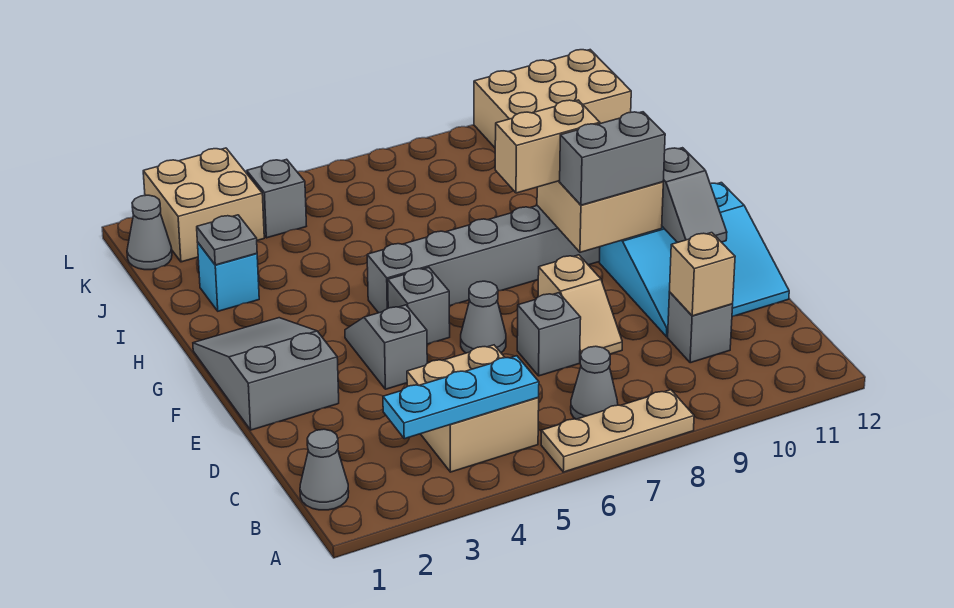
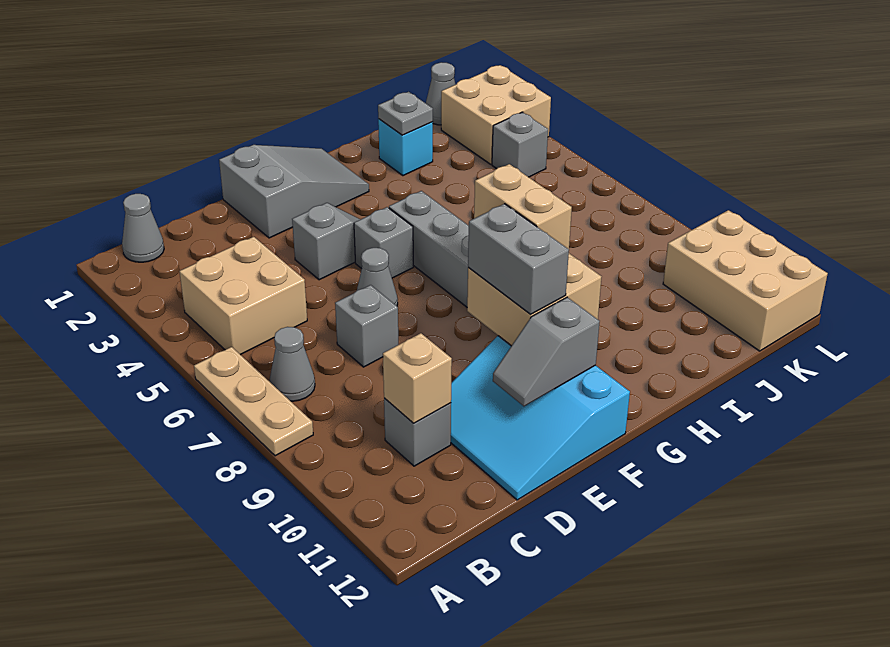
cyan 1x3 plate [383,356,539,439] -> none
tan 1x2 slope [538,255,622,355] -> none

